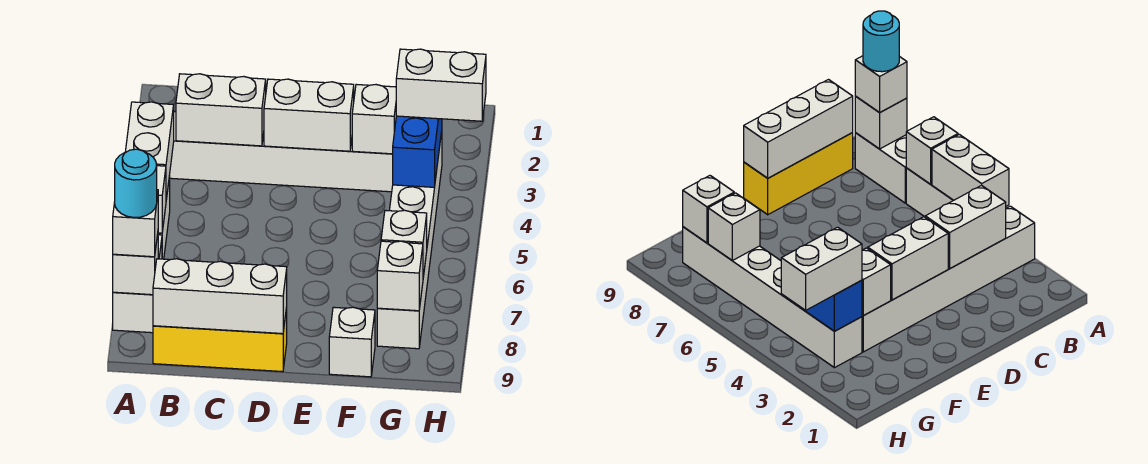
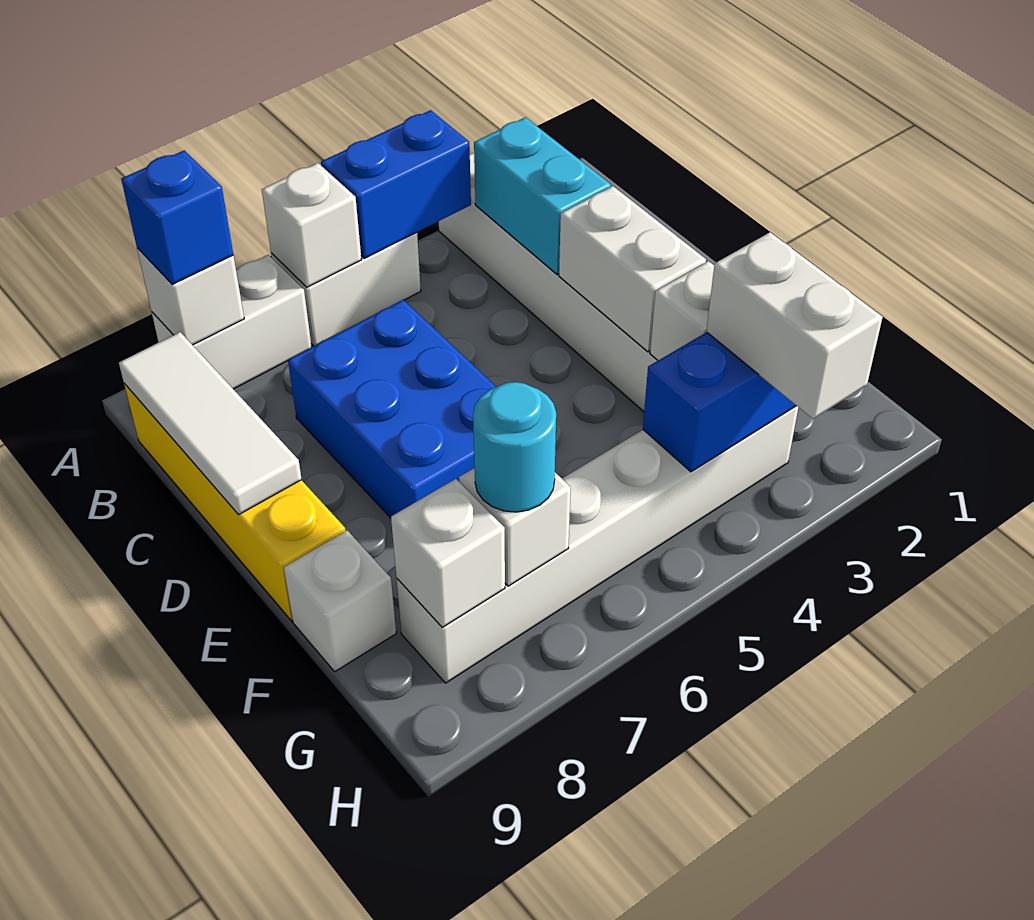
white 1x2 brick [125,102,174,199] -> blue 1x2 brick [321,110,471,258]
white 1x1 brick [113,190,158,257] -> blue 1x1 brick [121,150,233,285]
cyan 1x1 round brick [115,149,157,217] -> cyan 1x1 round brick moved to [473,382,556,512]
white 1x2 brick [176,74,266,146] -> cyan 1x2 brick [474,117,611,274]
yellow 1x3 brick [153,308,287,372] -> yellow 1x4 brick [124,383,346,621]
white 1x3 brick [153,259,287,334] -> white 1x3 tile [119,332,302,515]
none -> blue 2x3 brick [288,300,496,518]

